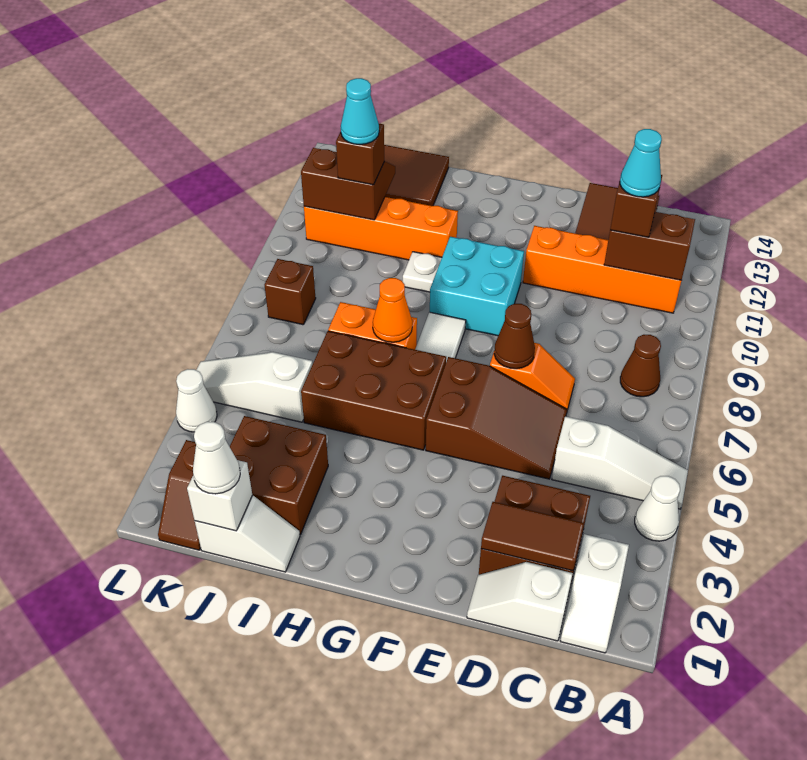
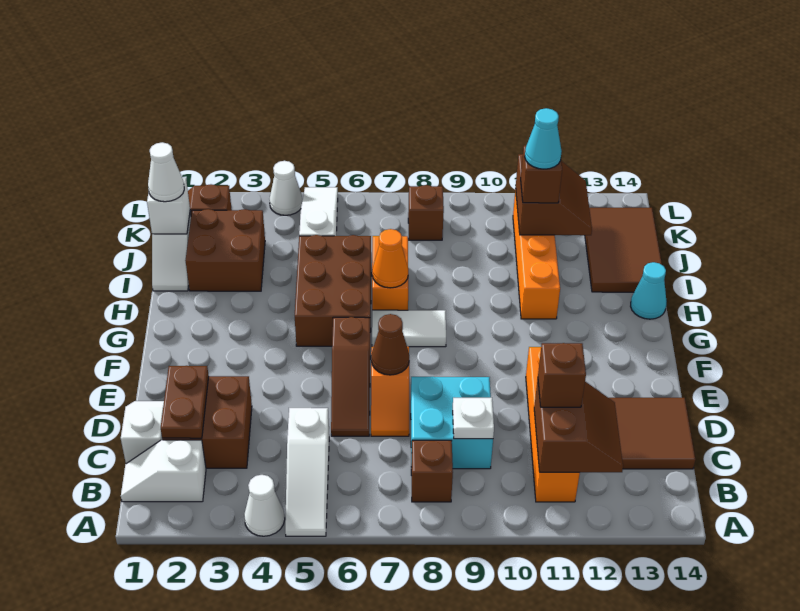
brown 1x1 cone [620,335,661,397] -> brown 1x1 brick [411,440,453,502]
brown 1x2 tile [481,502,584,571] -> brown 1x2 plate [161,366,209,438]
cyan 1x1 cone [620,129,662,197] -> cyan 1x1 cone moved to [631,262,667,319]
brown 2x3 slope [426,357,567,479] -> brown 1x3 slope [331,317,370,436]
cyan 2x2 brick [430,237,524,336] -> cyan 2x2 brick moved to [411,377,493,469]
white 1x1 plate [403,252,442,292] -> white 1x1 plate moved to [453,398,494,439]

